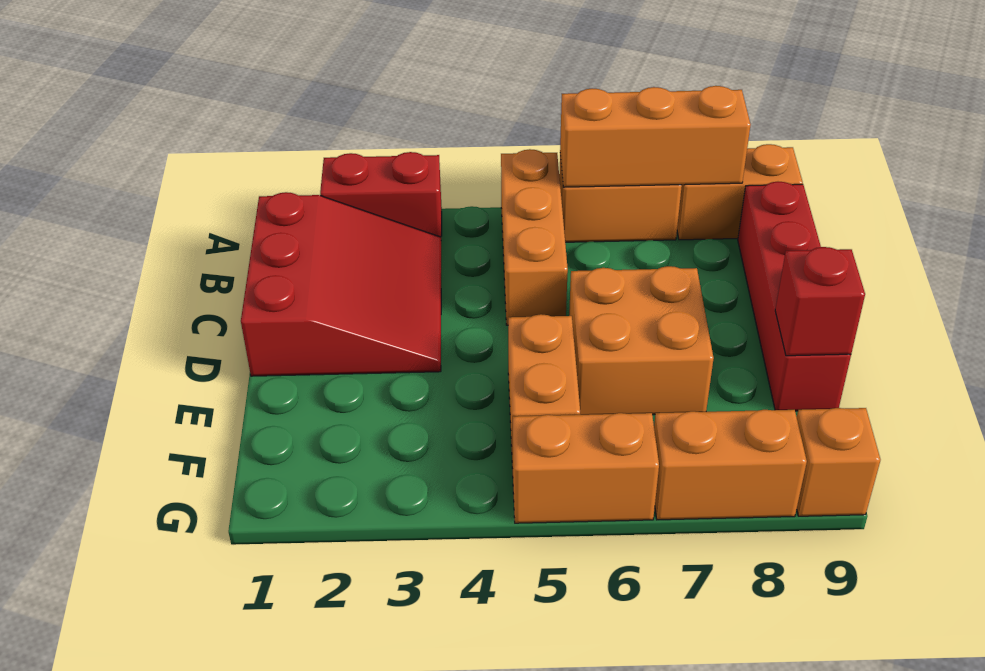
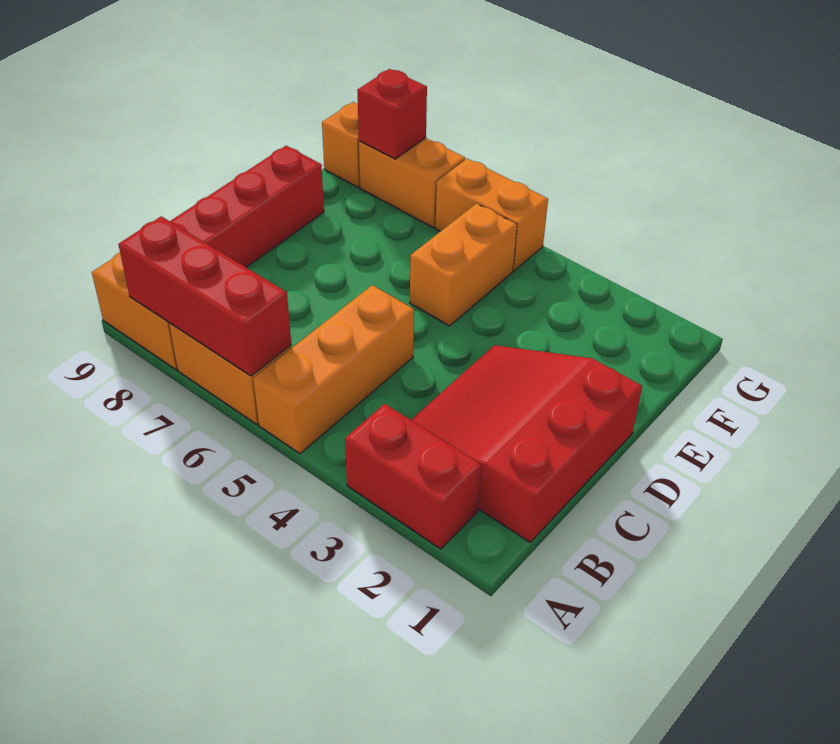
orange 1x3 brick [560,86,751,187] -> red 1x3 brick [118,216,291,376]
orange 2x2 brick [569,266,714,415] -> none
red 1x1 brick [775,247,865,356] -> red 1x1 brick moved to [357,69,427,159]

